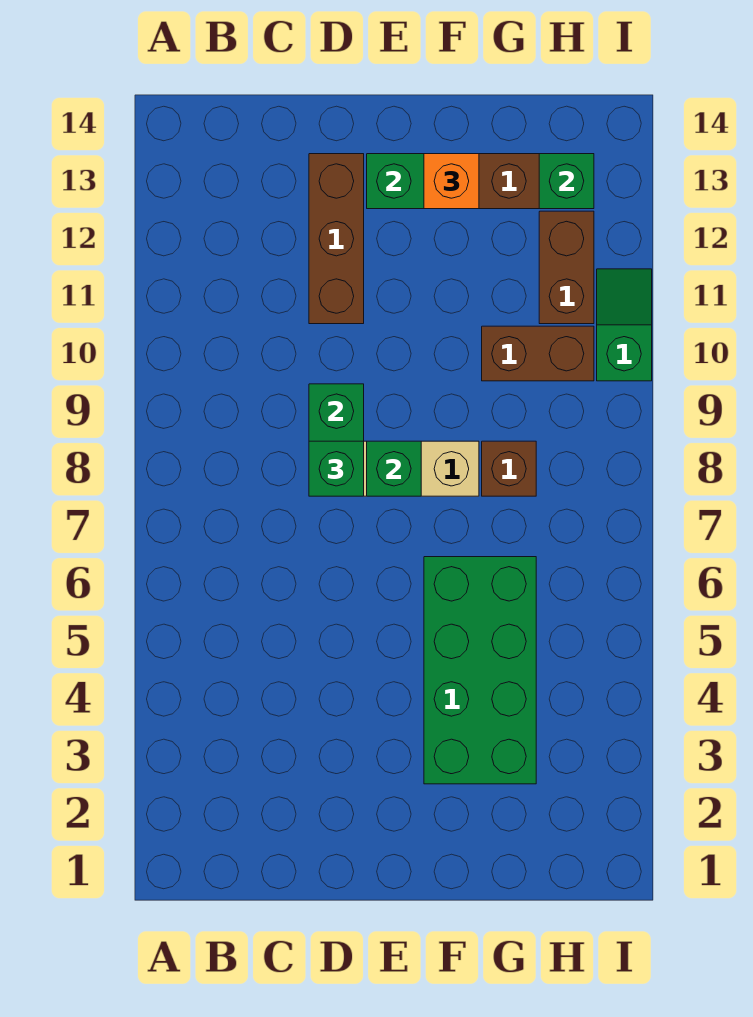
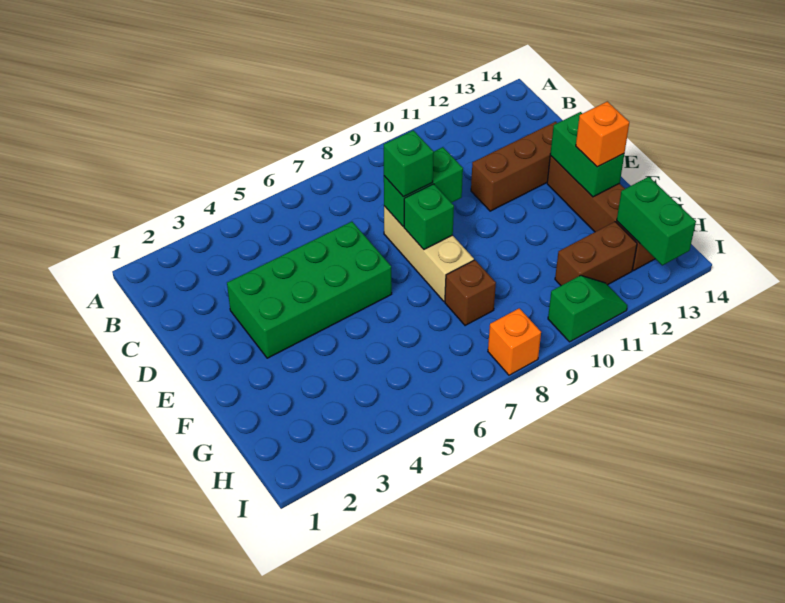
green 2x4 brick [424,557,536,784] -> green 2x4 brick moved to [227,222,392,358]
brown 1x2 brick [482,326,594,381] -> none
green 1x1 brick [539,154,594,209] -> green 1x2 brick [617,177,696,265]
none -> orange 1x1 brick [488,308,541,375]

